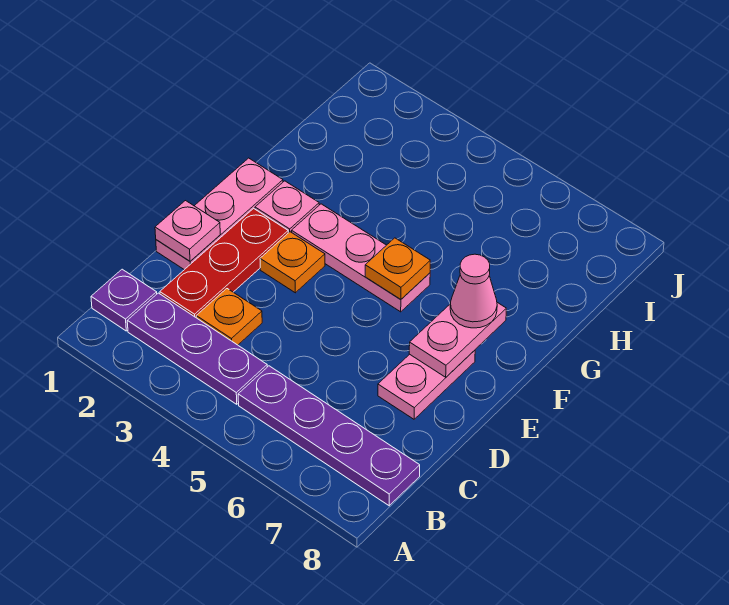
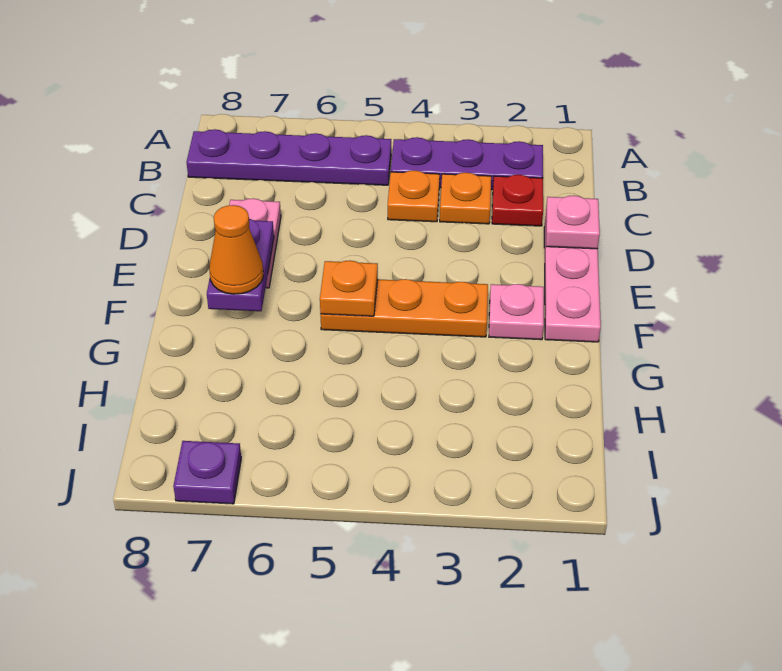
purple 1x1 plate [91,269,157,331] -> purple 1x1 plate moved to [173,441,241,504]
red 1x3 plate [160,208,288,317] -> red 1x1 plate [492,175,543,226]
orange 1x1 plate [260,232,325,293] -> orange 1x1 plate moved to [388,170,440,222]
pink 1x2 plate [409,303,506,377] -> purple 1x2 plate [207,219,274,311]
pink 1x3 plate [291,204,430,312] -> orange 1x3 plate [321,279,488,337]
pink 1x1 cone [450,254,497,328] -> orange 1x1 cone [209,205,263,294]

